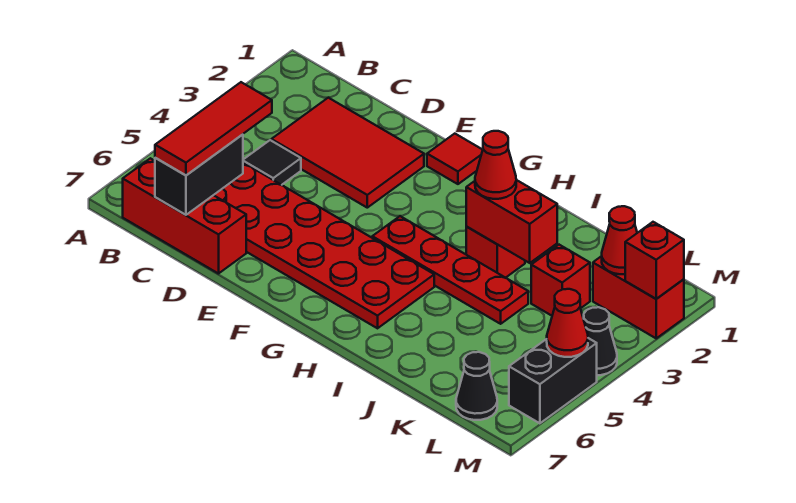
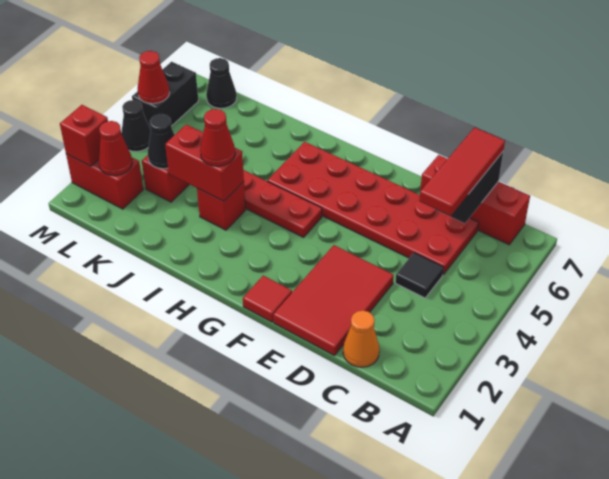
none -> orange 1x1 cone [343,311,379,367]
red 2x3 tile [271,98,424,208] -> red 2x3 tile turned to [273,245,394,356]
none -> black 1x1 cone [148,114,174,169]

